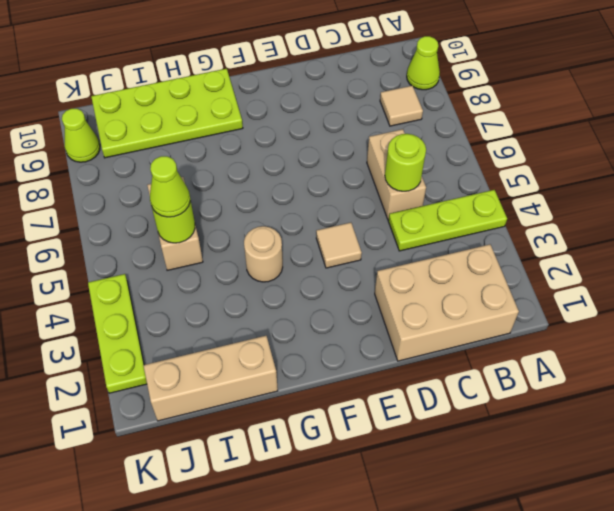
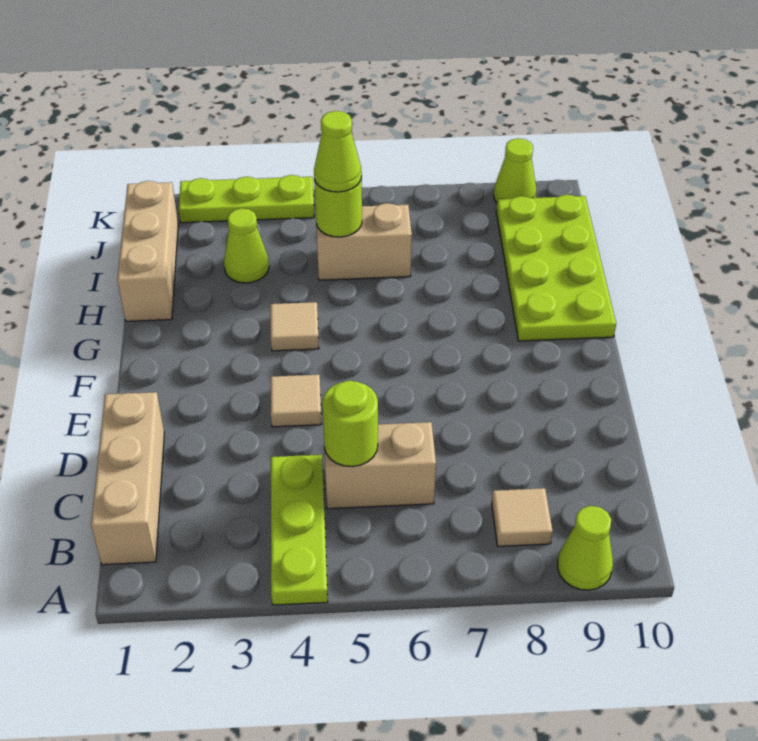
tan 2x3 brick [375,244,519,361] -> tan 1x3 brick [91,392,164,565]
tan 1x1 round brick [244,226,283,282] -> tan 1x1 tile [270,302,319,351]
none -> lime 1x1 cone [224,208,269,283]

